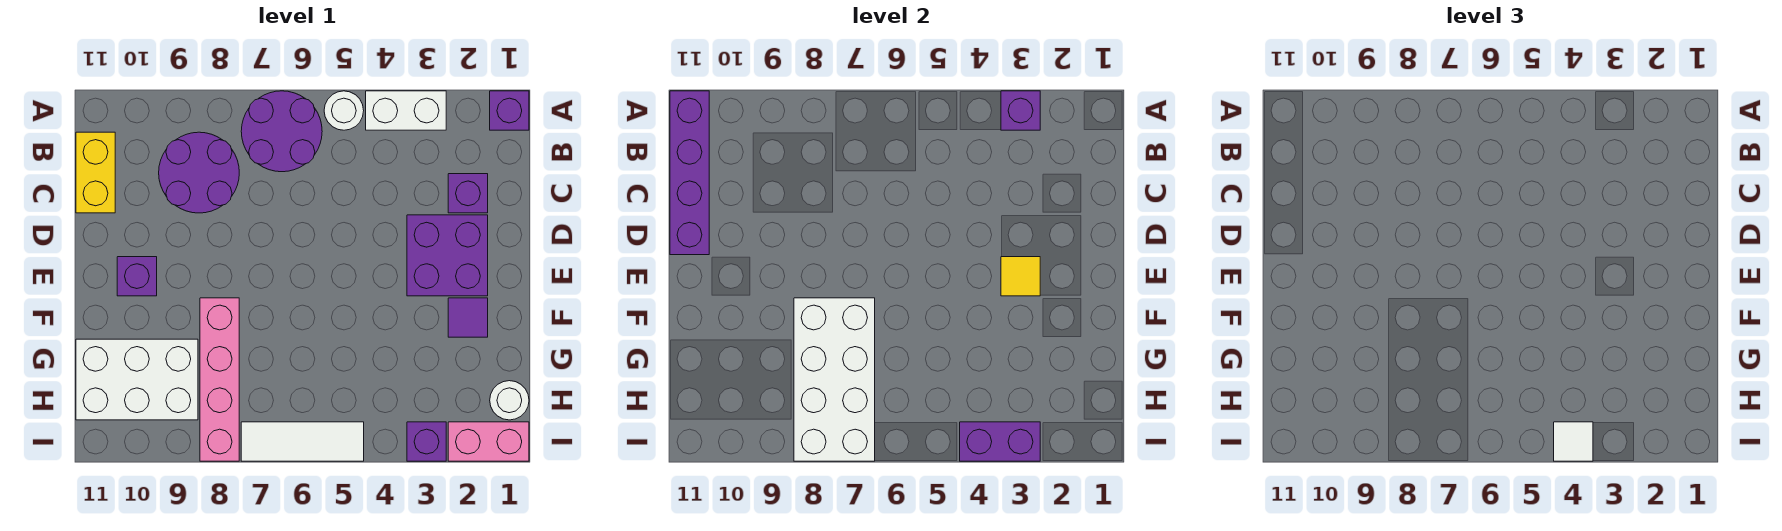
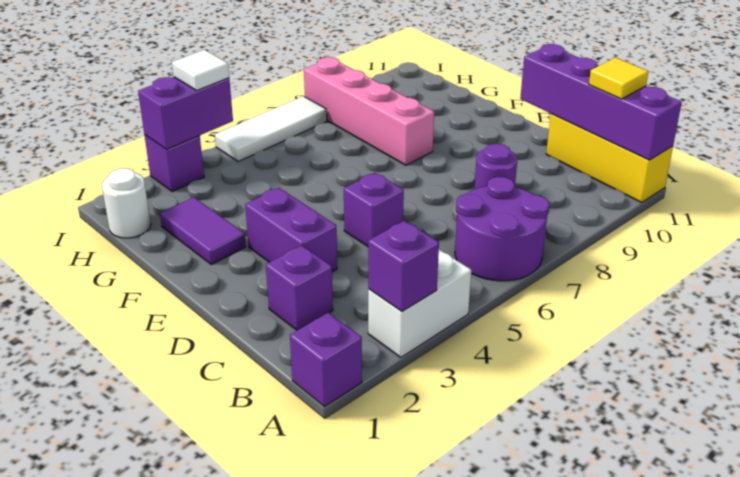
white 1x1 round brick [324,91,364,130] -> none
purple 2x2 round brick [159,132,239,213] -> purple 1x1 round brick [474,144,517,189]
yellow 1x2 brick [76,132,115,213] -> yellow 1x3 brick [546,114,673,202]
purple 2x2 brick [407,215,488,296] -> purple 1x2 brick [245,188,337,272]
yellow 1x1 tile [1001,257,1040,296] -> yellow 1x1 tile moved to [589,58,648,99]
purple 1x1 brick [117,257,157,296] -> purple 1x1 brick moved to [344,173,404,246]
purple 1x1 tile [448,298,488,337] -> purple 1x2 tile [160,197,246,265]
white 2x4 brick [794,298,875,461] -> none
white 2x3 brick [76,339,198,420] -> none
pink 1x2 brick [448,422,529,461] -> none

